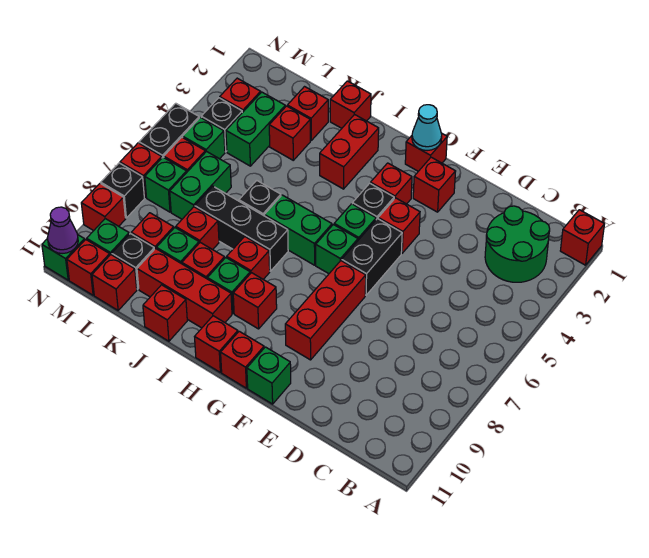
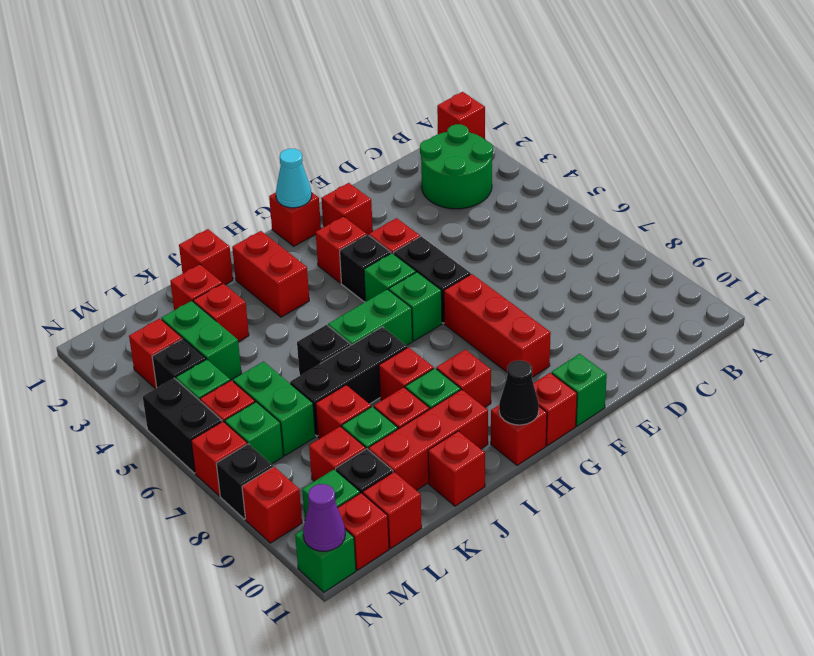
none -> black 1x1 cone [499,360,539,425]

